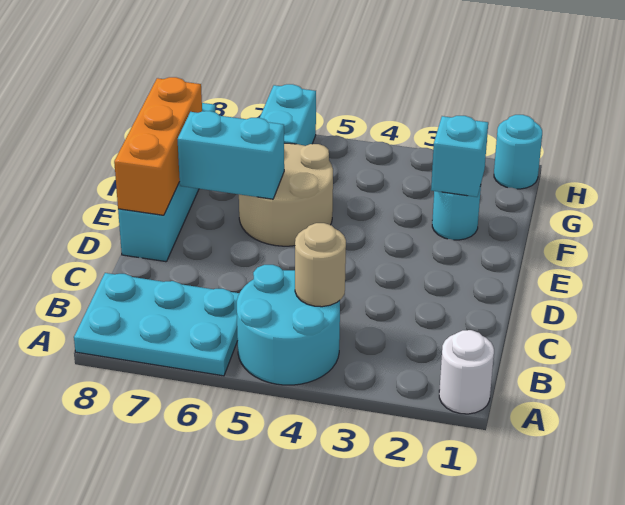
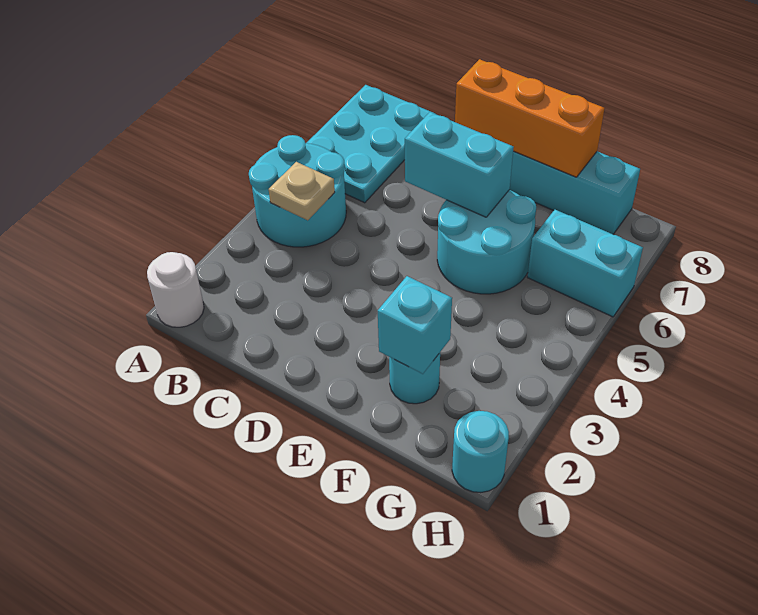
tan 1x1 round brick [295,223,346,307] -> tan 1x1 plate [269,162,335,220]
tan 2x2 round brick [239,143,333,246] -> cyan 2x2 round brick [437,190,536,294]
cyan 1x2 brick [178,111,284,199] -> cyan 1x2 brick turned to [405,112,514,217]

